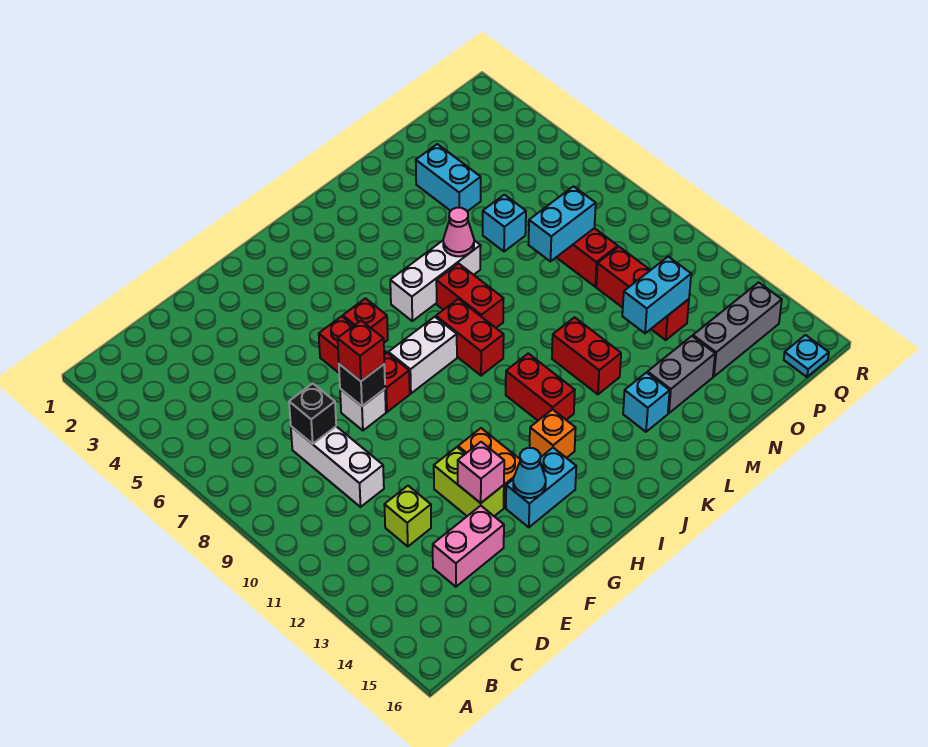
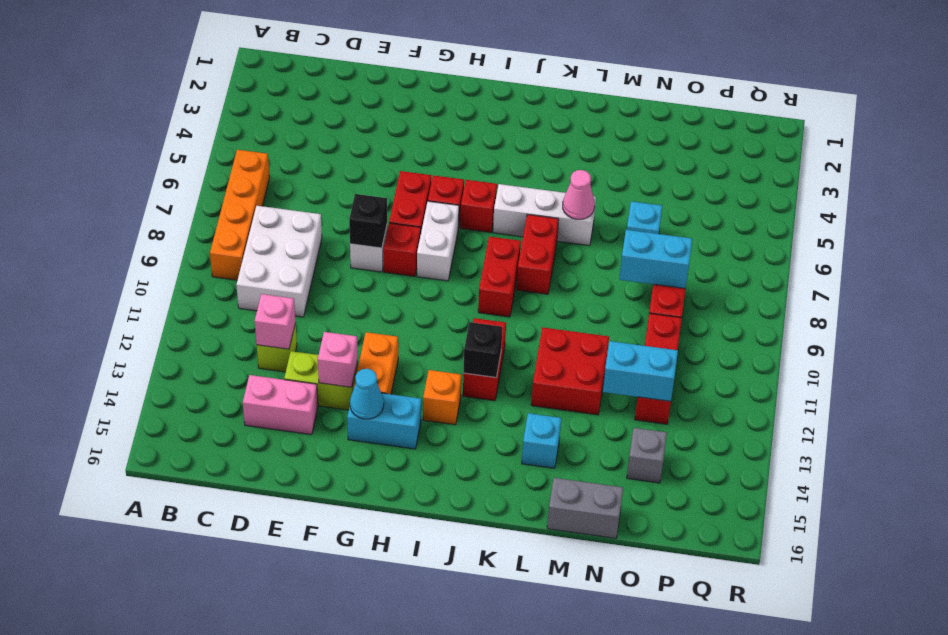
none -> orange 1x4 brick [210,150,270,280]
white 1x3 brick [291,426,384,507] -> white 2x3 brick [236,206,322,317]
black 1x1 brick [289,383,336,444] -> black 1x1 brick moved to [463,322,502,378]
none -> pink 1x1 brick [255,294,296,349]
red 1x1 brick [338,321,384,381] -> red 1x1 brick moved to [460,180,497,232]
lime 1x2 brick [434,447,504,516] -> lime 1x2 brick turned to [284,351,358,410]
white 1x2 brick [388,317,457,394] -> white 1x2 brick turned to [417,201,459,281]
red 1x2 brick [552,317,621,394] -> red 2x2 brick [531,327,609,415]
grey 1x2 brick [648,336,715,413] -> grey 1x2 brick moved to [547,478,623,538]
cyan 1x2 brick [416,144,481,211] -> none
grey 1x3 brick [693,282,782,377] -> grey 1x1 brick [627,428,667,483]
cyan 1x1 plate [784,335,829,377] -> none

